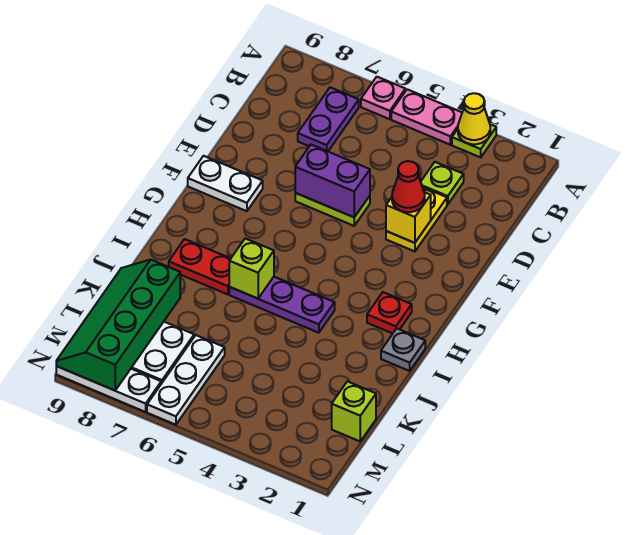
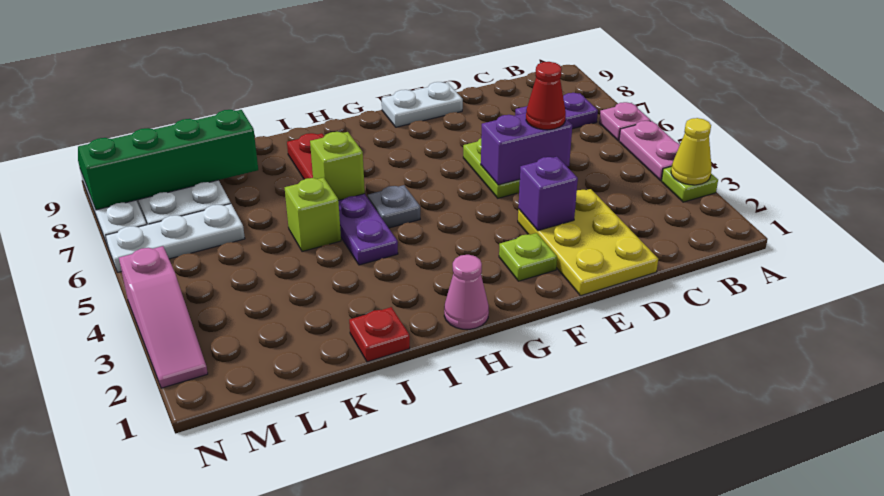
lime 1x1 plate [421,162,464,205] -> lime 1x1 plate moved to [499,233,557,281]
yellow 1x2 plate [386,187,447,251] -> yellow 2x3 plate [518,189,658,296]
yellow 1x1 brick [386,192,431,243] -> purple 1x1 brick [518,157,578,231]
red 1x1 cone [392,161,425,212] -> red 1x1 cone moved to [526,62,566,130]
purple 1x2 brick [295,145,370,217] -> purple 1x2 brick turned to [481,113,572,185]
white 1x2 plate [188,156,263,211] -> white 1x2 plate turned to [382,82,463,127]
none -> pink 1x1 cone [444,255,489,329]
red 1x1 plate [367,292,412,333] -> red 1x1 plate moved to [349,307,410,362]
grey 1x1 plate [381,328,425,371] -> grey 1x1 plate moved to [367,185,420,228]
lime 1x1 brick [332,381,376,441] -> lime 1x1 brick moved to [285,177,341,252]
none -> pink 1x3 slope [119,246,208,388]

